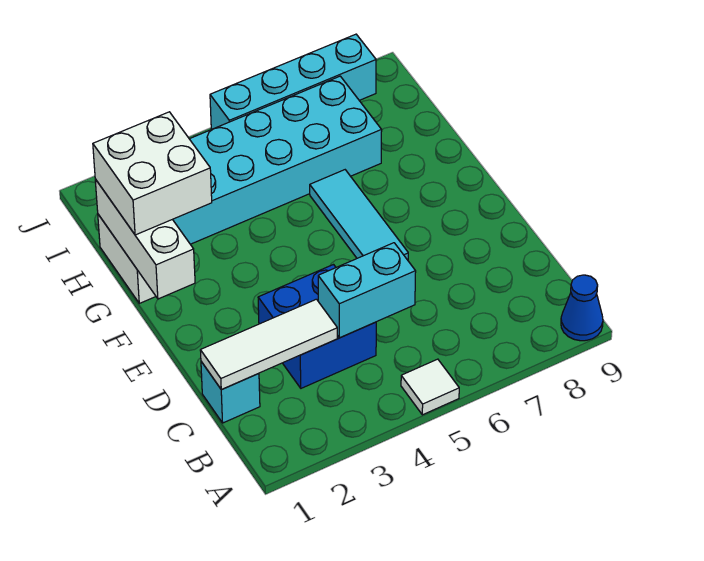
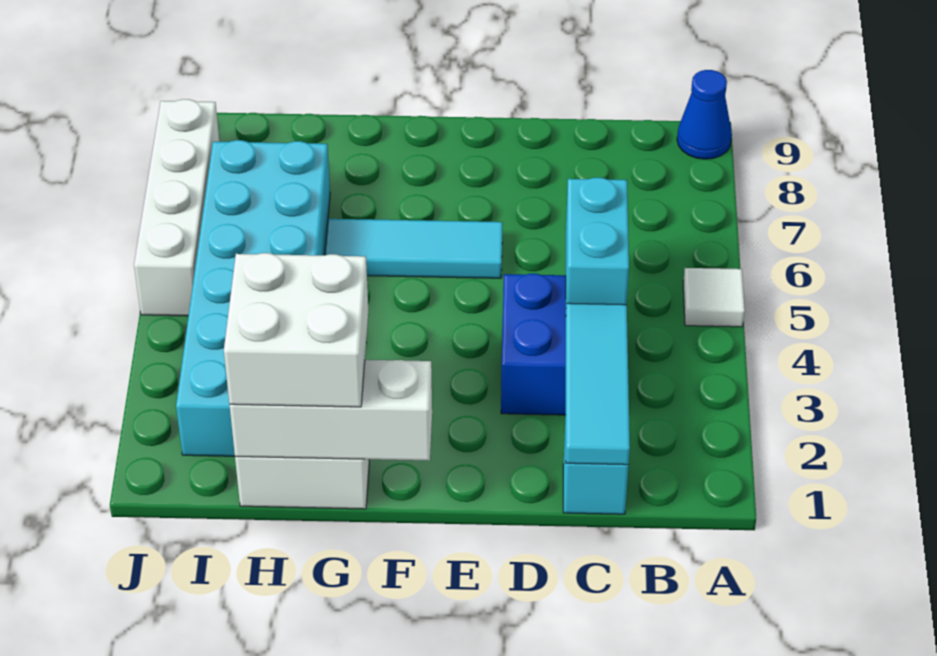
white 1x3 tile [200,299,337,390] -> cyan 1x3 tile [566,303,630,465]
cyan 1x4 brick [210,34,376,129] -> white 1x4 brick [134,99,219,316]

